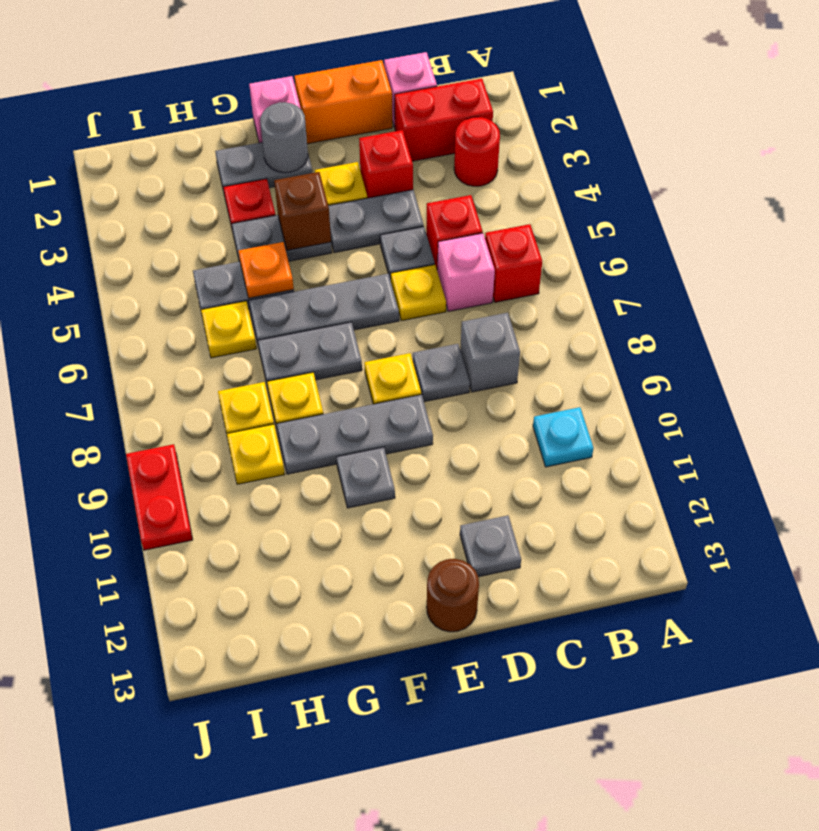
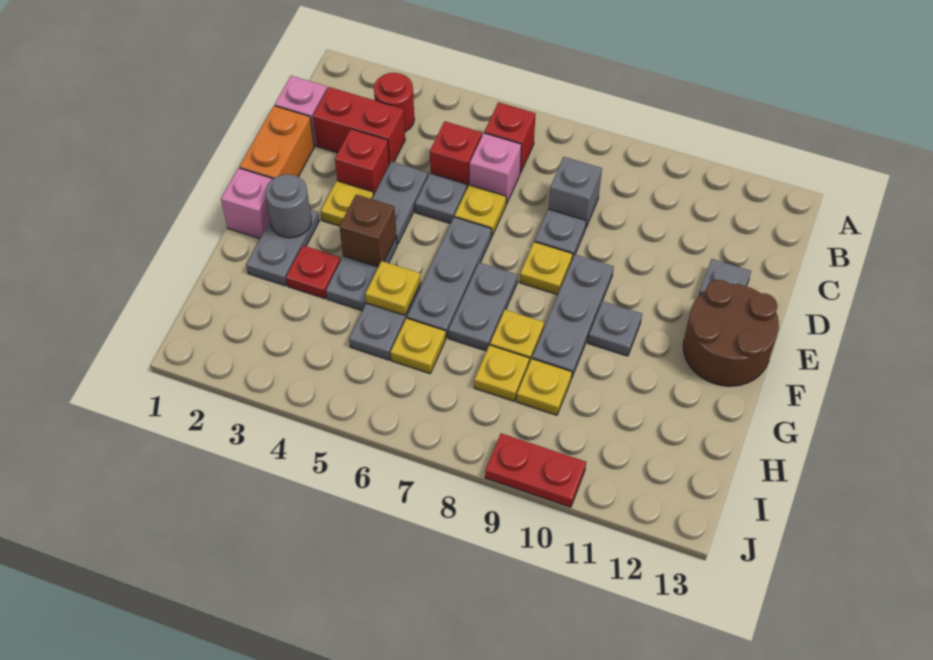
red 1x2 brick [395,78,493,161] -> red 1x2 brick turned to [313,87,405,164]
cyan 1x1 plate [533,407,594,467] -> none
brown 1x1 round brick [427,559,479,632] -> brown 2x2 round brick [683,280,779,386]
orange 1x1 plate [239,242,294,298] -> yellow 1x1 plate [365,261,421,315]

